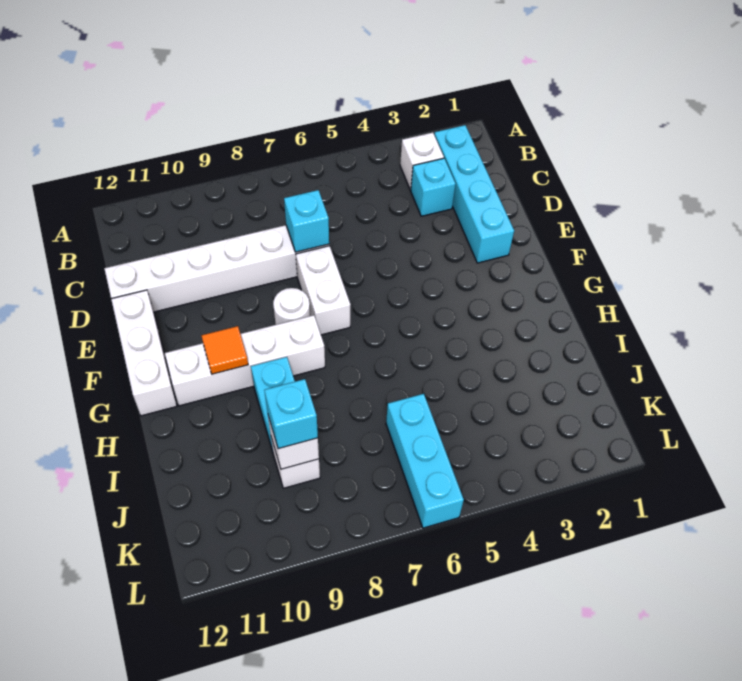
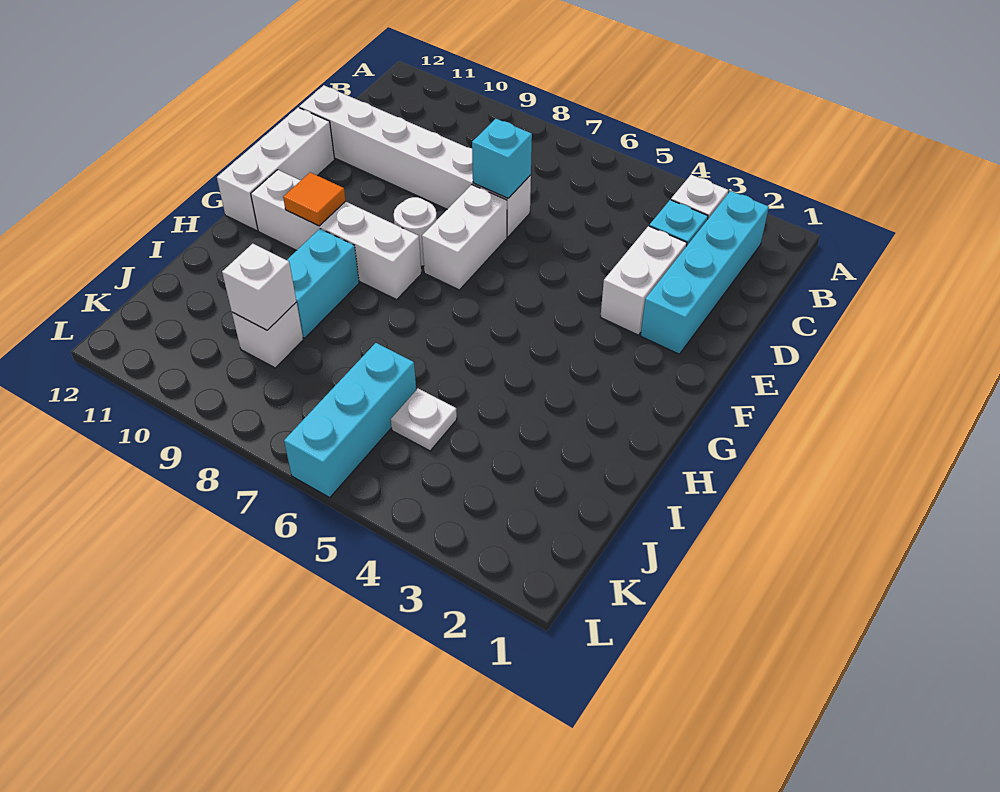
none -> white 1x2 brick [600,226,687,335]
none -> white 1x1 plate [391,389,457,451]
cyan 1x1 brick [264,379,318,449] -> none

